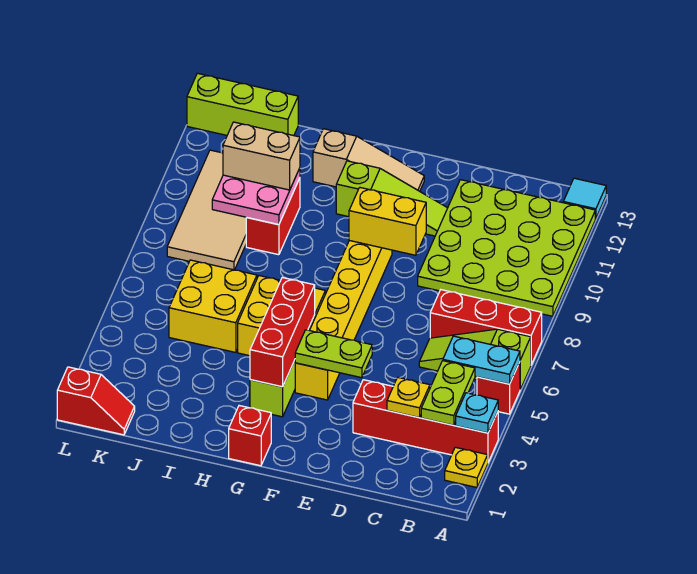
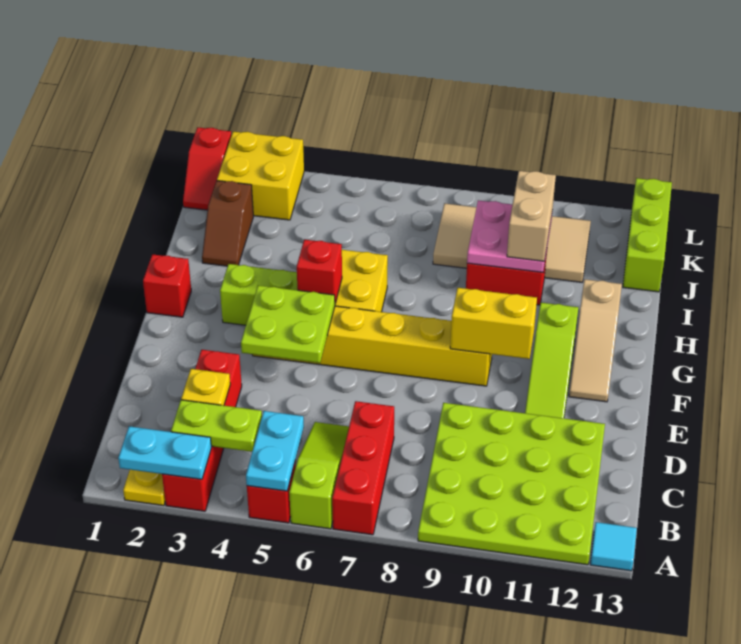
cyan 1x1 plate [456,393,498,433] -> cyan 1x2 plate [118,426,211,479]
lime 1x2 plate [295,330,372,378] -> lime 2x2 plate [241,285,335,363]
yellow 1x2 brick [349,187,426,255] -> yellow 1x2 brick turned to [450,288,537,359]
red 1x3 brick [250,278,315,387] -> red 1x1 brick [297,240,342,303]
none -> brown 1x2 slope [202,181,253,266]
yellow 2x2 brick [169,260,257,353] -> yellow 2x2 brick moved to [217,132,304,220]

